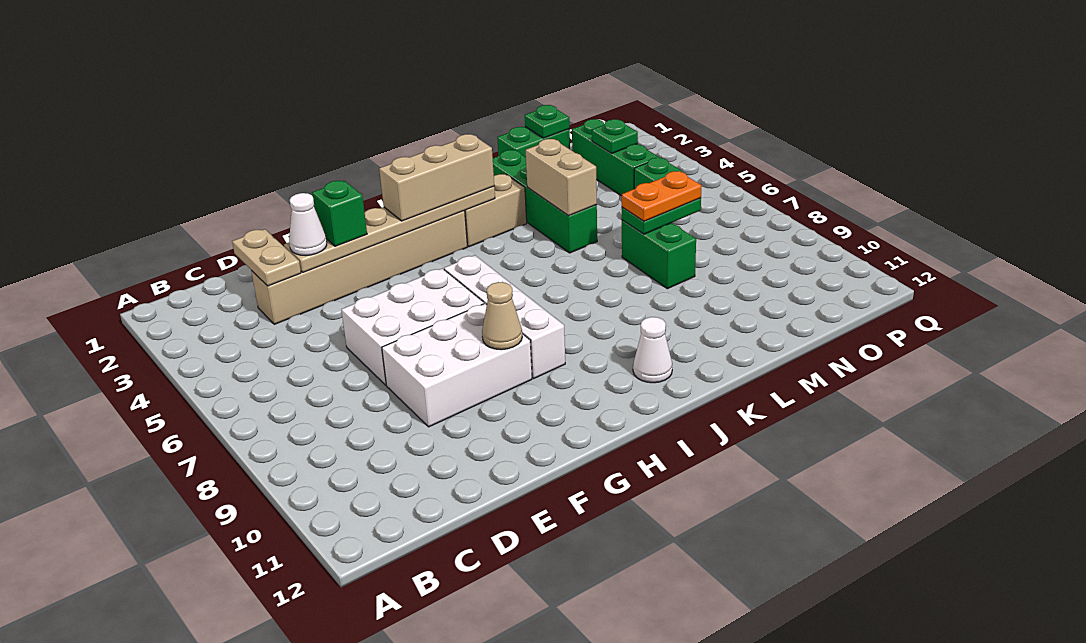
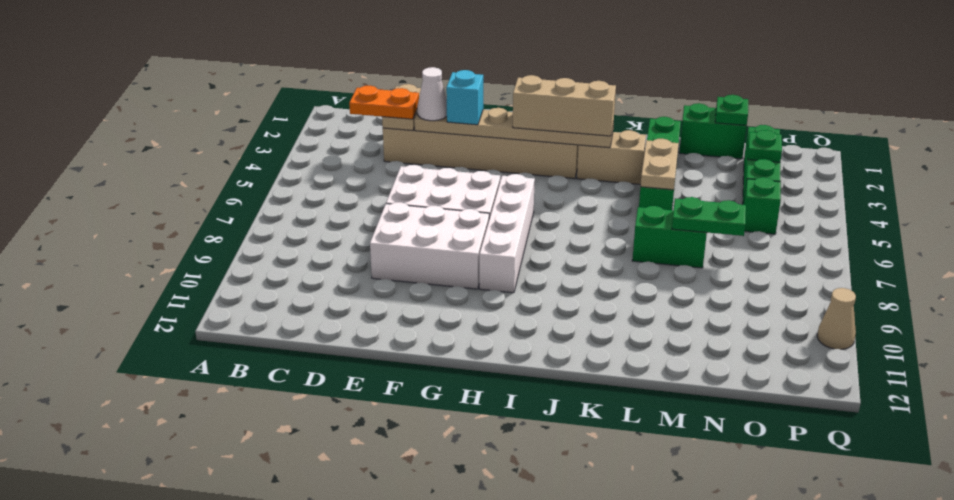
green 1x1 brick [312,181,367,246] -> cyan 1x1 brick [446,70,483,125]
tan 1x1 cone [482,282,522,350] -> tan 1x1 cone moved to [817,288,856,349]
white 1x1 cone [633,317,672,383] -> none
tan 1x2 brick [526,139,597,216] -> tan 1x2 plate [641,139,679,190]
green 1x2 brick [622,220,696,289] -> green 1x2 brick turned to [632,206,707,268]
orange 1x2 plate [622,171,702,221] -> orange 1x2 plate moved to [349,86,419,119]

